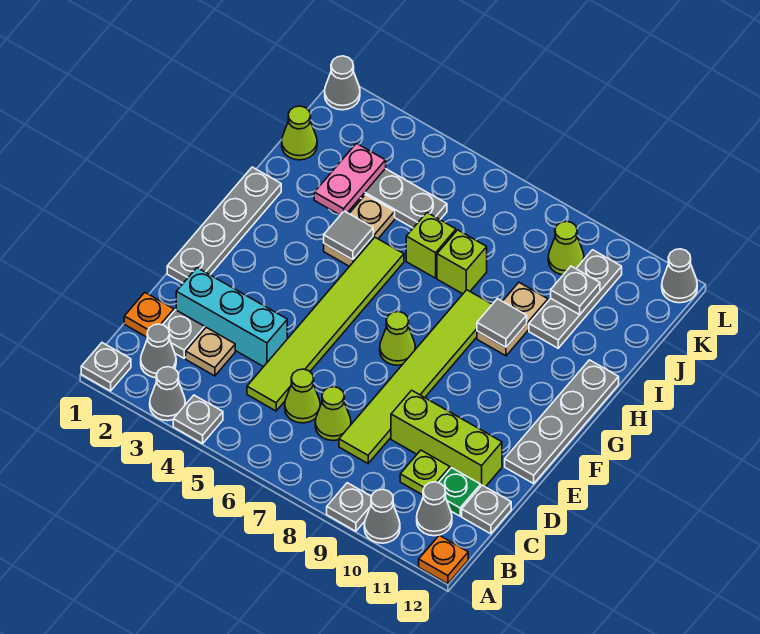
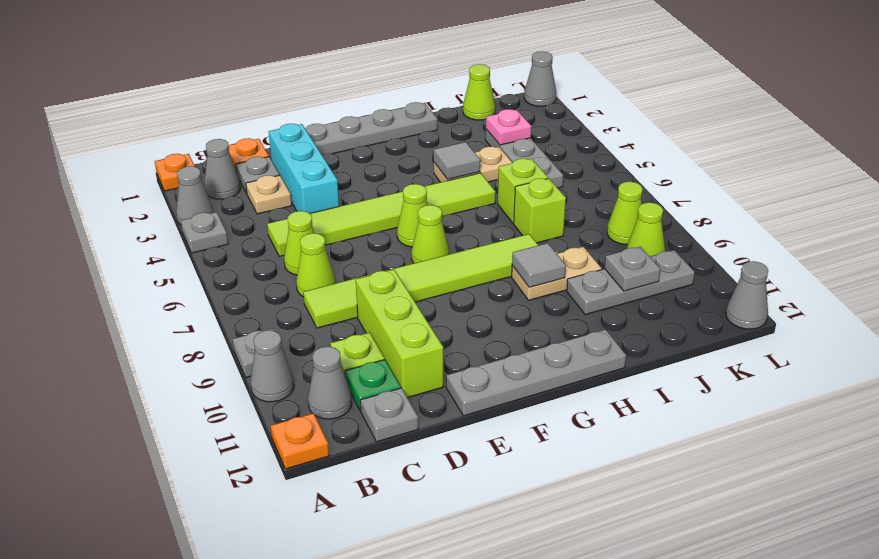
grey 1x1 plate [81,343,131,391] -> orange 1x1 plate [155,154,195,191]
none -> lime 1x1 cone [397,184,428,247]
pink 1x2 plate [314,143,386,215] -> pink 1x1 plate [486,109,531,145]
none -> lime 1x1 cone [607,182,643,244]

